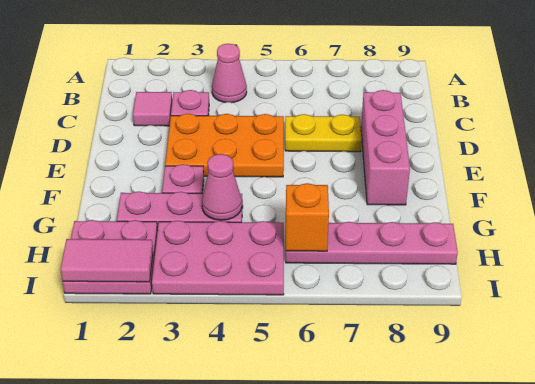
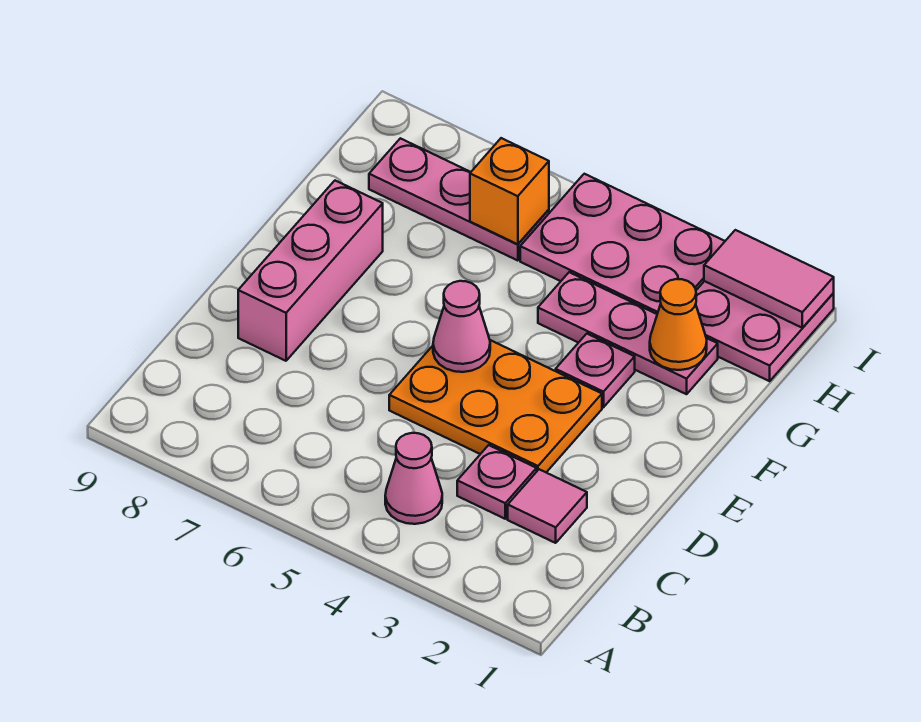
yellow 1x2 plate [285,114,362,152] -> none
none -> orange 1x1 cone [650,279,707,370]
pink 1x1 cone [202,154,242,220] -> pink 1x1 cone moved to [433,281,490,372]
pink 1x4 plate [286,222,458,264] -> pink 1x3 plate [369,138,549,261]

